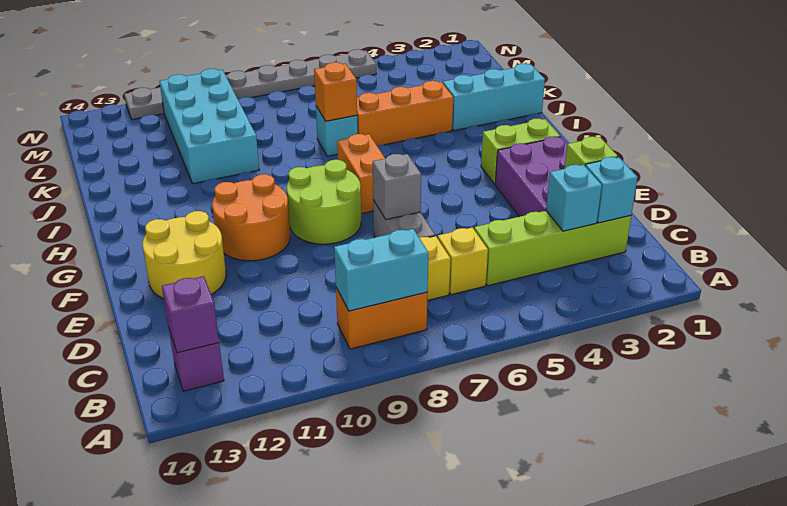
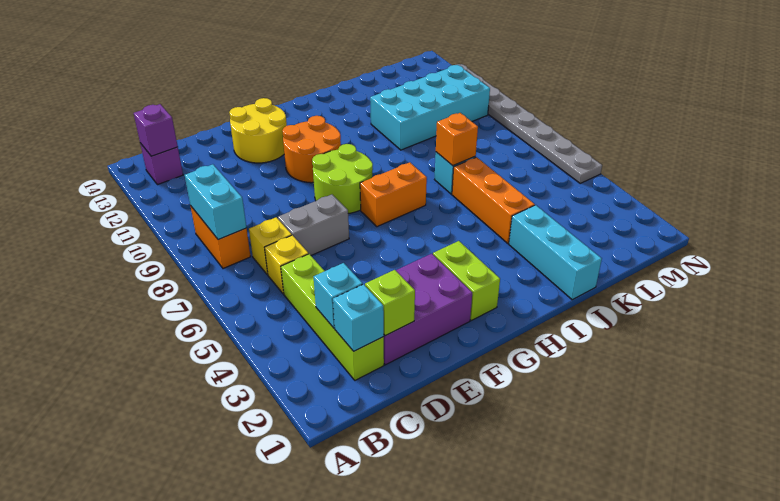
grey 1x1 brick [373,154,421,220] -> none

